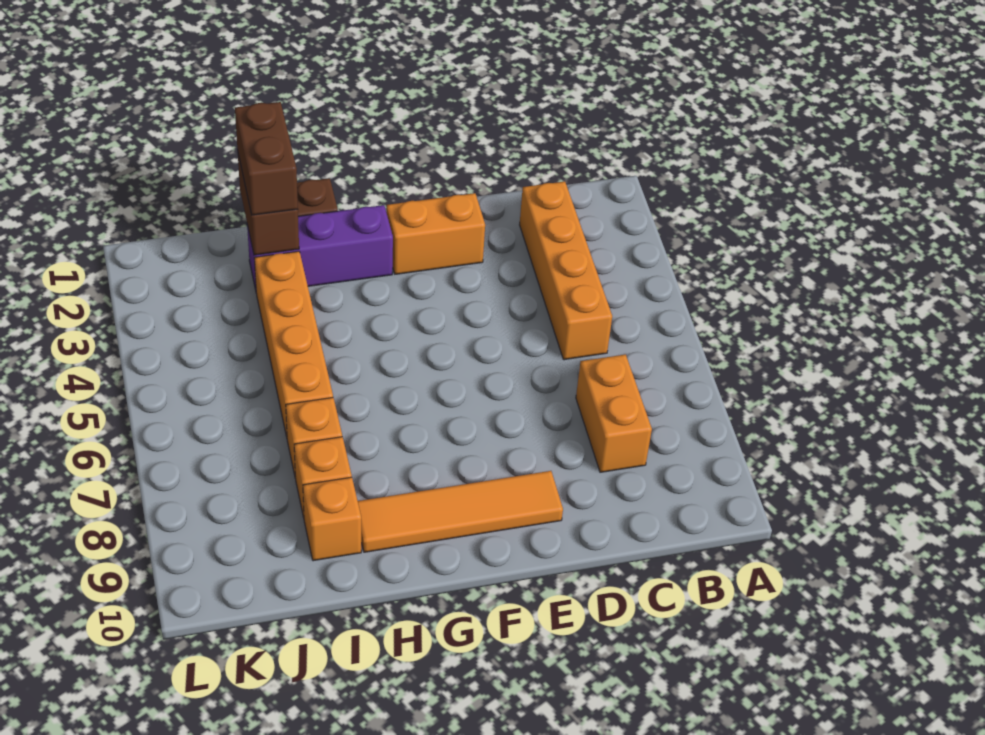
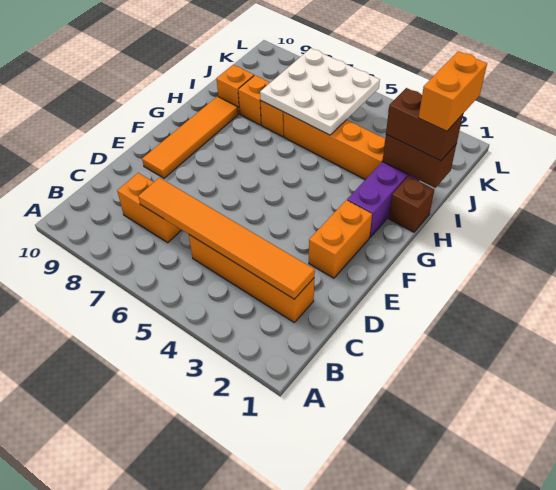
none -> orange 1x6 tile [138,178,315,299]
none -> orange 1x2 brick [419,51,487,131]
none -> white 3x3 plate [260,48,380,135]

